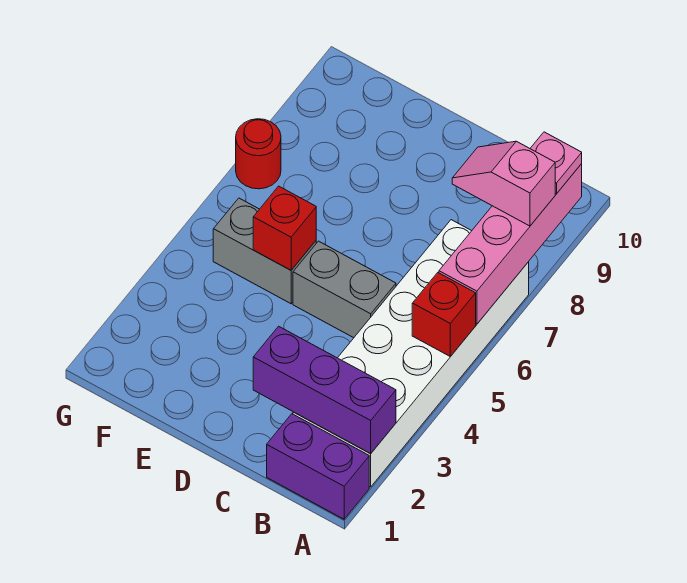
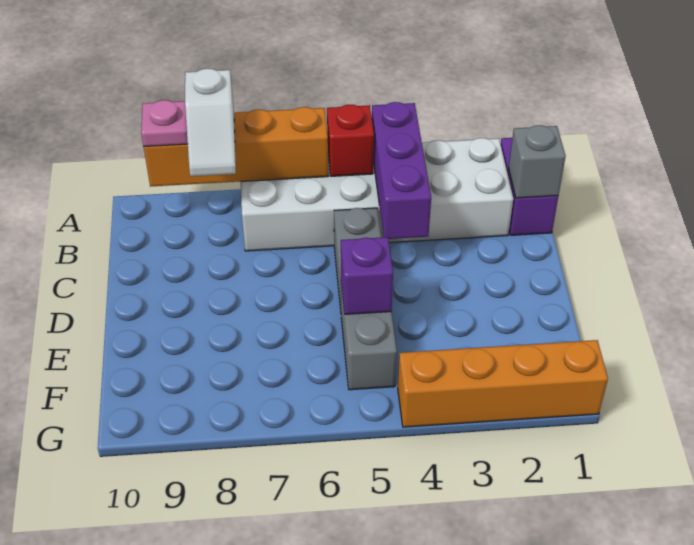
purple 1x3 brick [253,326,396,454] -> purple 1x3 brick moved to [372,102,431,239]
pink 1x4 brick [439,164,582,324] -> orange 1x4 brick [144,107,328,187]
pink 1x2 slope [452,141,555,226] -> white 1x2 slope [185,69,236,176]
none -> grey 1x1 brick [509,125,566,198]
red 1x1 brick [253,186,316,270] -> purple 1x1 brick [341,237,393,314]
none -> orange 1x4 brick [398,340,608,427]
red 1x1 round brick [236,119,281,189] -> none

